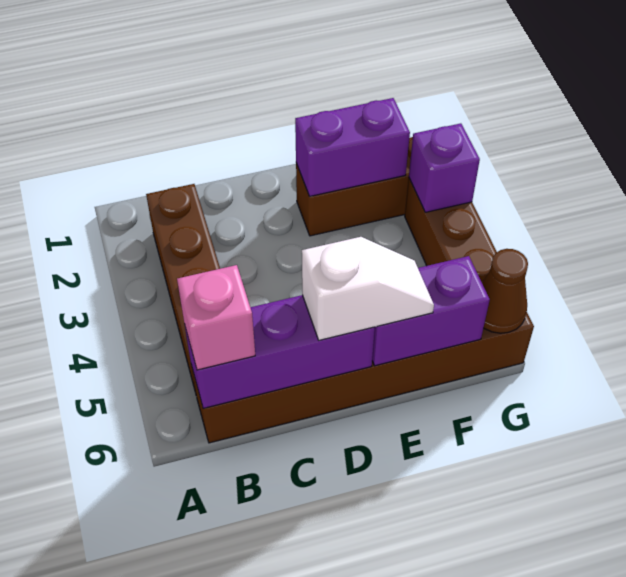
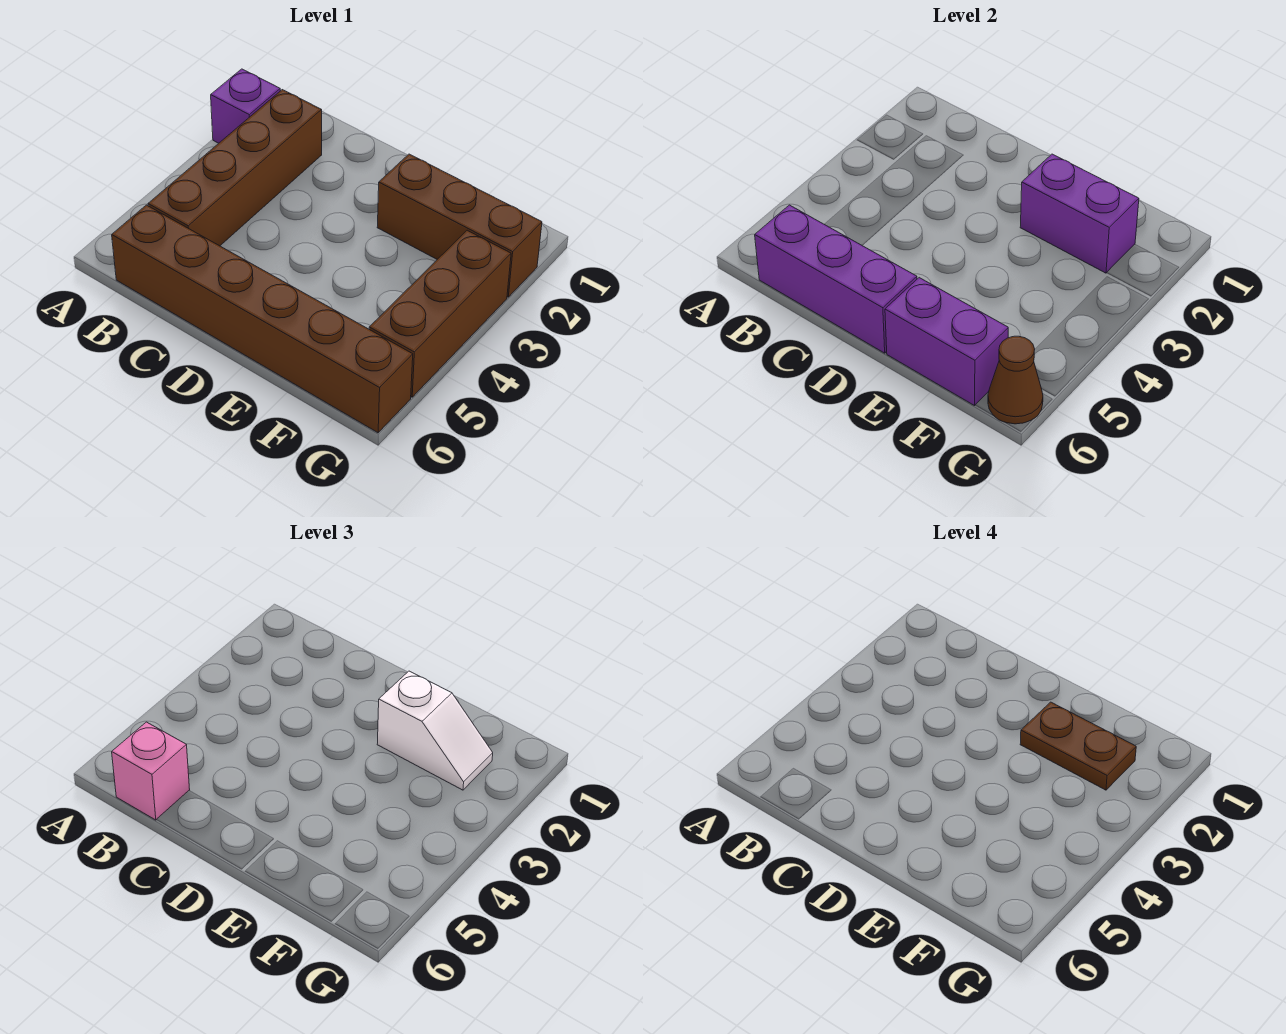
white 1x2 slope [302,237,434,340] -> white 1x2 slope moved to [377,671,493,790]
none -> brown 1x2 plate [1020,702,1136,790]
purple 1x1 brick [409,123,480,212] -> purple 1x1 brick moved to [211,69,280,143]

